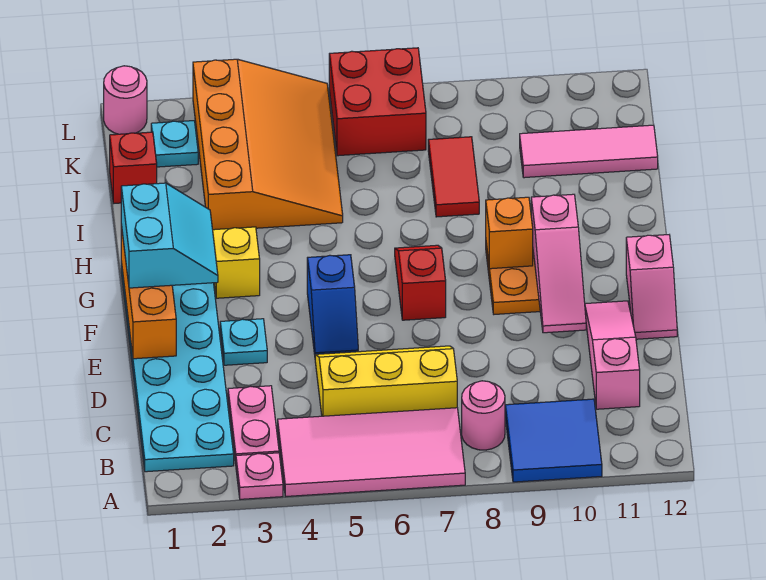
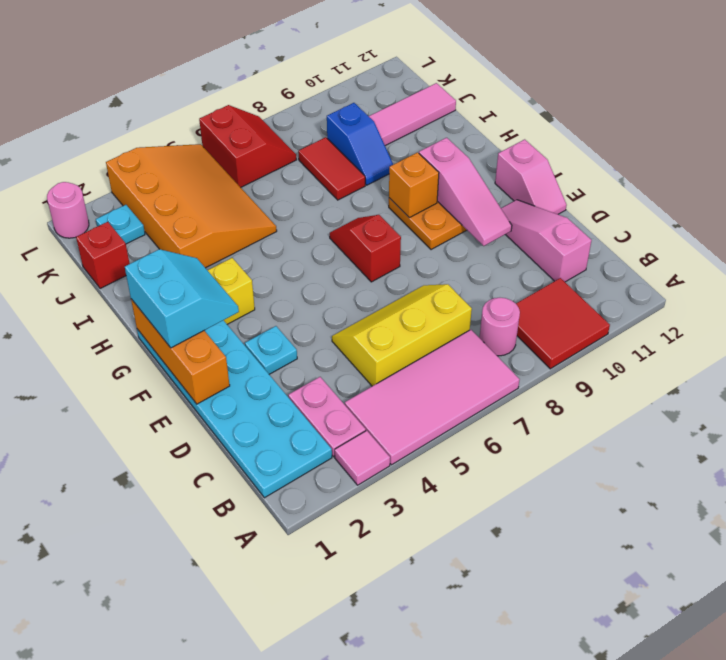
pink 1x1 plate [236,453,283,499] -> pink 1x1 tile [335,431,390,485]
blue 2x2 tile [505,399,602,482] -> red 2x2 tile [516,278,610,369]
blue 1x2 slope [307,255,358,355] -> blue 1x2 slope moved to [327,103,393,185]
red 2x2 brick [329,48,426,156] -> red 2x2 slope [199,105,297,187]

